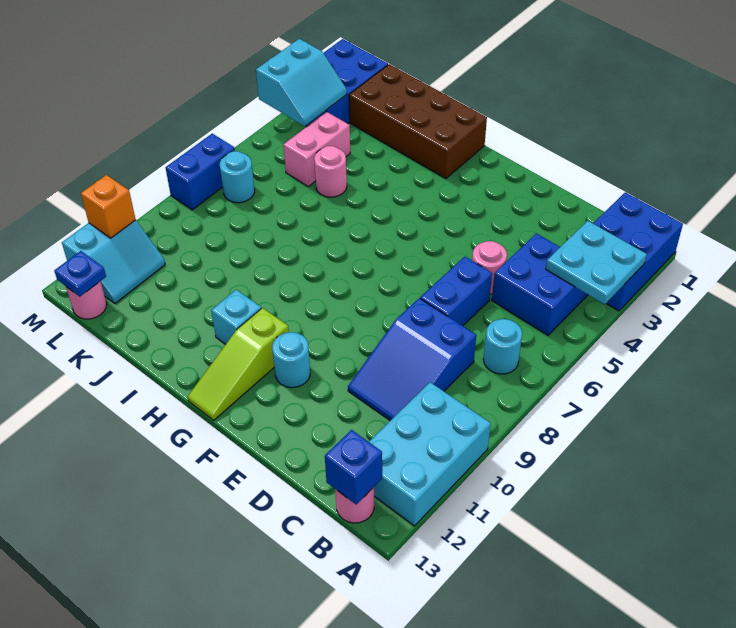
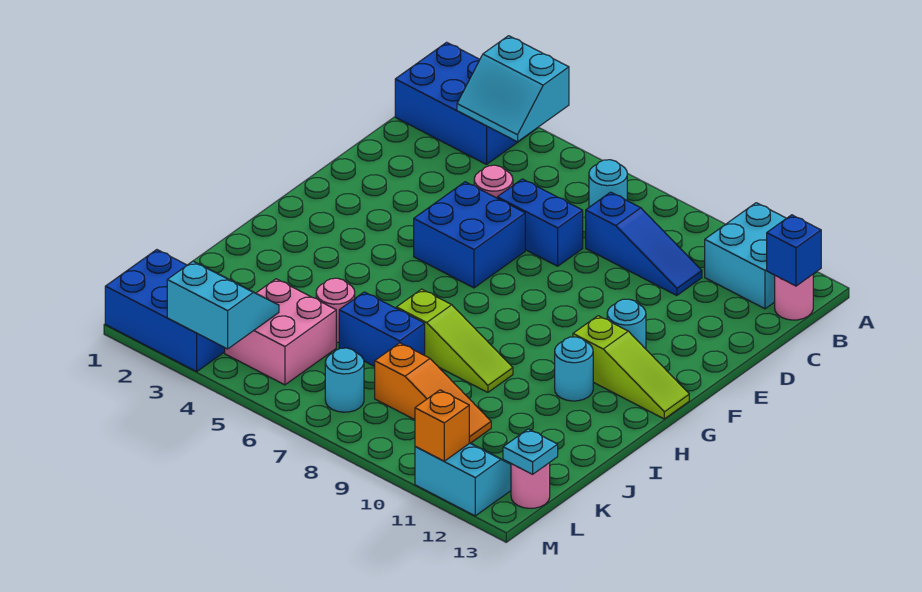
cyan 2x2 plate [546,221,647,304] -> cyan 2x2 slope [457,36,569,142]
cyan 2x3 brick [369,382,491,526] -> cyan 2x2 brick [705,203,816,309]
blue 2x2 brick [492,233,588,335] -> blue 2x2 brick moved to [414,182,525,288]
blue 2x3 slope [348,298,476,420] -> blue 1x3 slope [586,192,702,296]
brown 2x4 brick [349,64,487,179] -> none
cyan 1x1 brick [211,290,261,344] -> cyan 1x1 round brick [555,337,593,401]
none -> lime 1x3 slope [396,289,513,392]
pink 1x2 brick [283,112,350,186] -> pink 2x2 brick [225,279,336,385]
none -> orange 1x3 slope [375,343,491,443]
blue 1x1 plate [54,251,106,297] -> cyan 1x1 plate [503,429,558,474]
blue 1x2 brick [166,134,235,210] -> blue 1x2 brick moved to [339,292,425,366]

